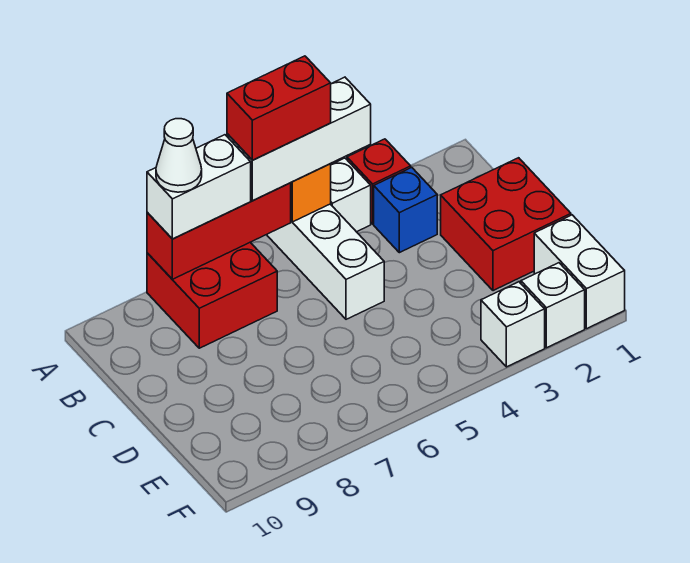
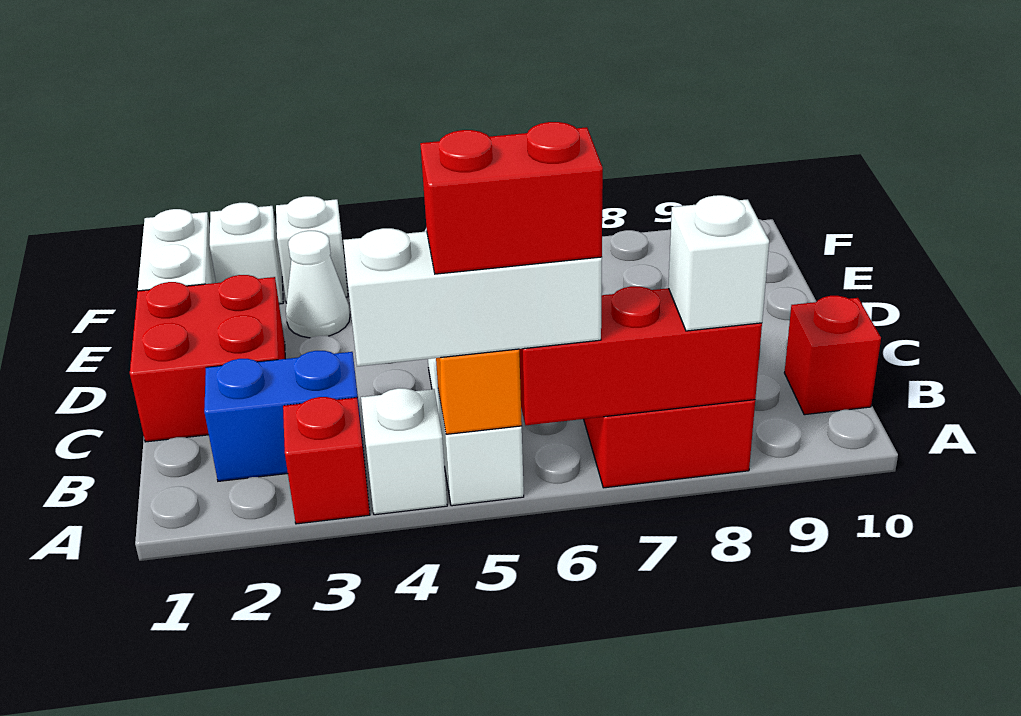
white 1x2 brick [147,135,251,239] -> white 1x1 brick [668,195,769,331]
white 1x1 cone [156,119,202,192] -> white 1x1 cone moved to [286,231,350,338]
blue 1x1 brick [374,168,437,253] -> blue 1x2 brick [204,351,364,481]
none -> red 1x1 brick [784,296,881,415]

